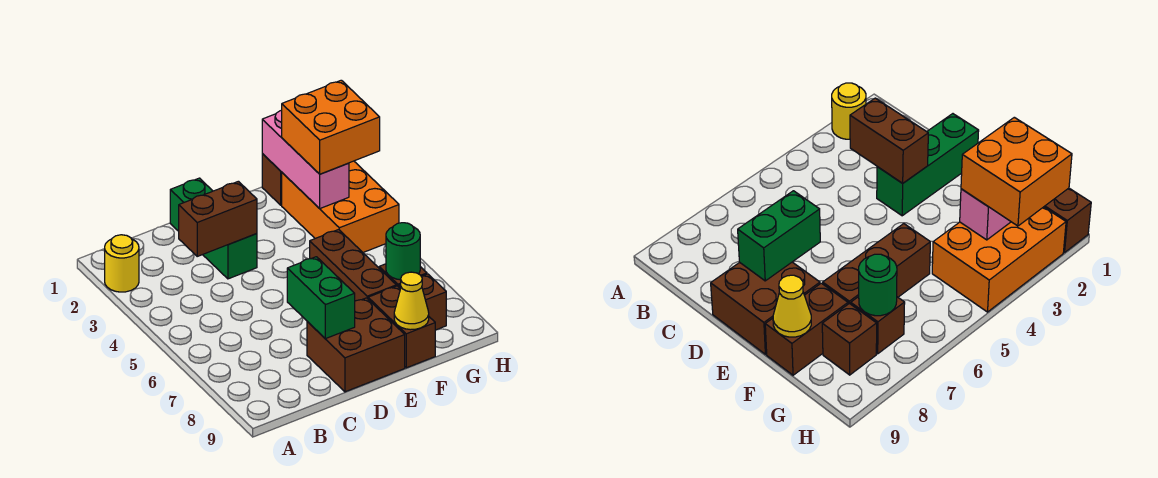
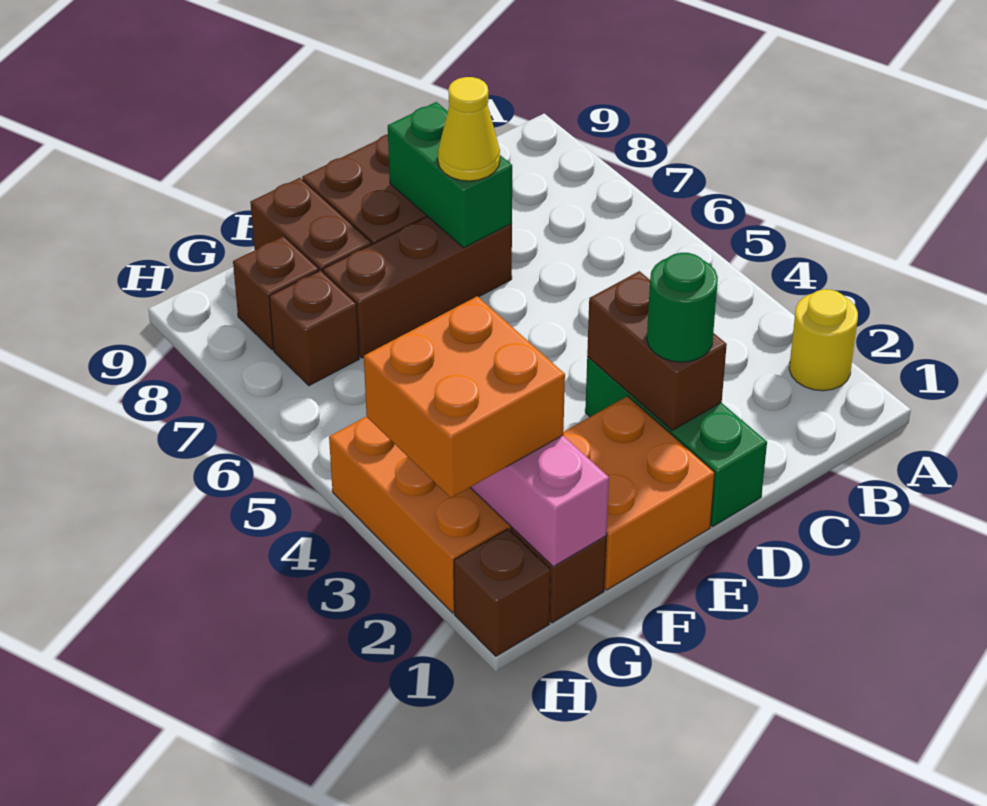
brown 1x2 brick [179,181,257,256] -> brown 1x2 brick turned to [587,271,727,430]
none -> orange 2x2 brick [563,396,715,590]
brown 1x3 brick [310,229,396,301] -> brown 1x3 brick turned to [323,216,512,358]
yellow 1x1 cone [394,272,429,330] -> yellow 1x1 cone moved to [438,77,500,181]
green 1x1 round brick [386,223,420,280] -> green 1x1 round brick moved to [647,253,718,362]

